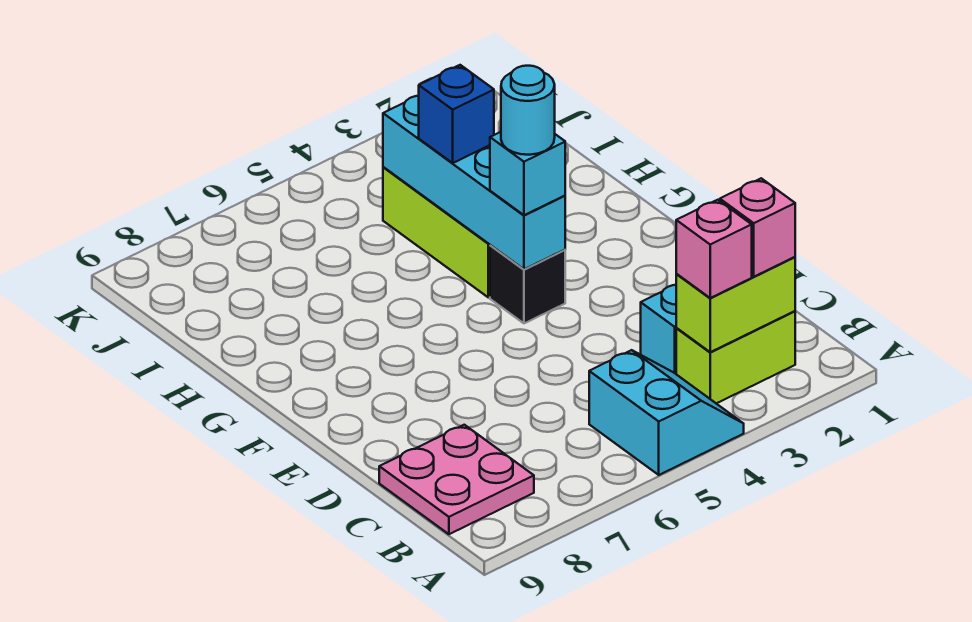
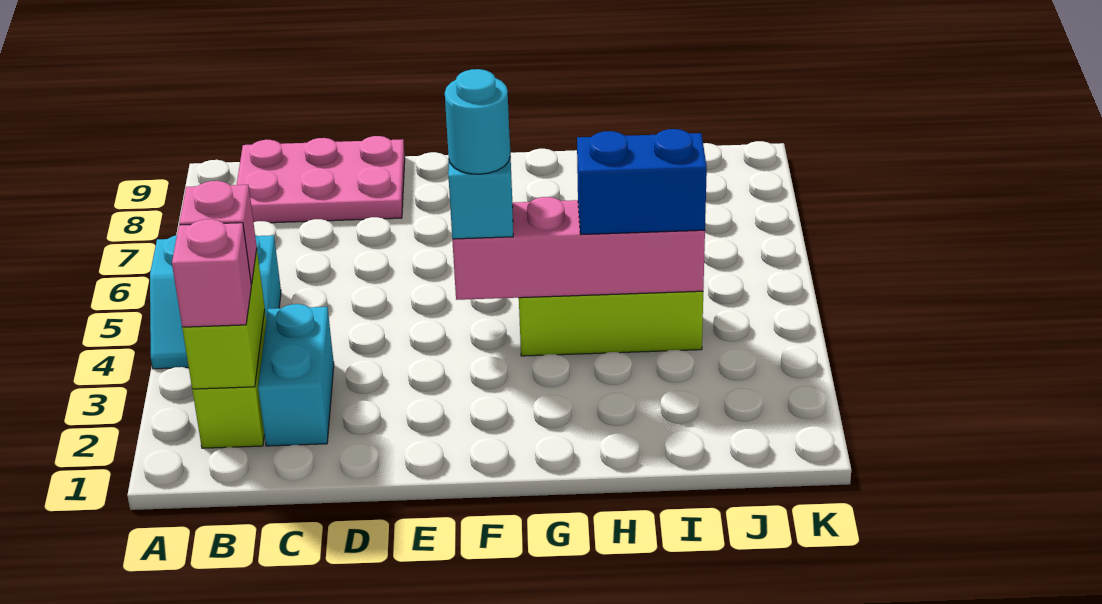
pink 2x2 plate [379,425,534,534] -> pink 2x3 plate [237,136,405,223]
black 1x1 brick [490,245,565,323] -> none
cyan 1x4 brick [383,96,565,269] -> pink 1x4 brick [452,197,705,300]
blue 1x1 brick [419,65,494,163] -> blue 1x2 brick [577,129,707,234]

